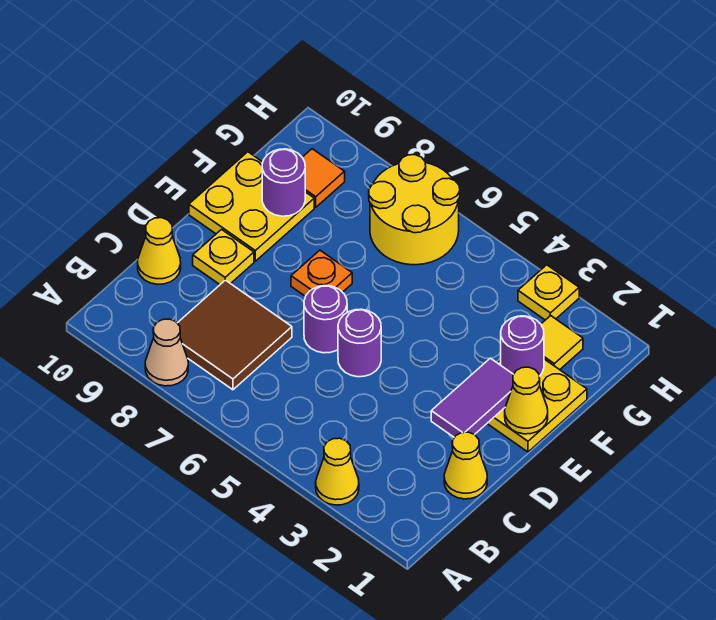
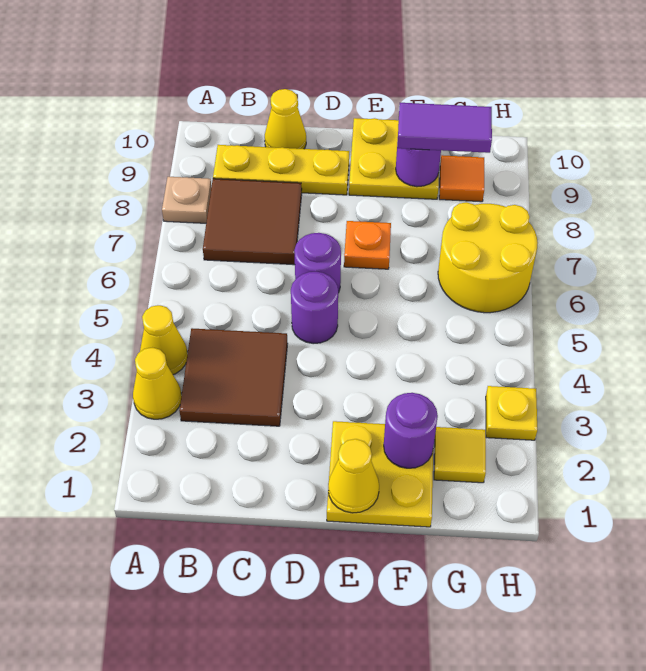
tan 1x1 cone [145,319,188,386] -> tan 1x1 plate [162,177,211,223]
none -> brown 2x2 tile [179,328,288,426]
yellow 1x1 cone [444,432,487,499] -> yellow 1x1 cone moved to [140,305,187,375]
purple 1x2 tile [431,358,514,437] -> purple 1x2 tile moved to [397,103,492,153]
yellow 1x1 plate [193,230,254,284] -> yellow 1x3 plate [213,145,349,195]

